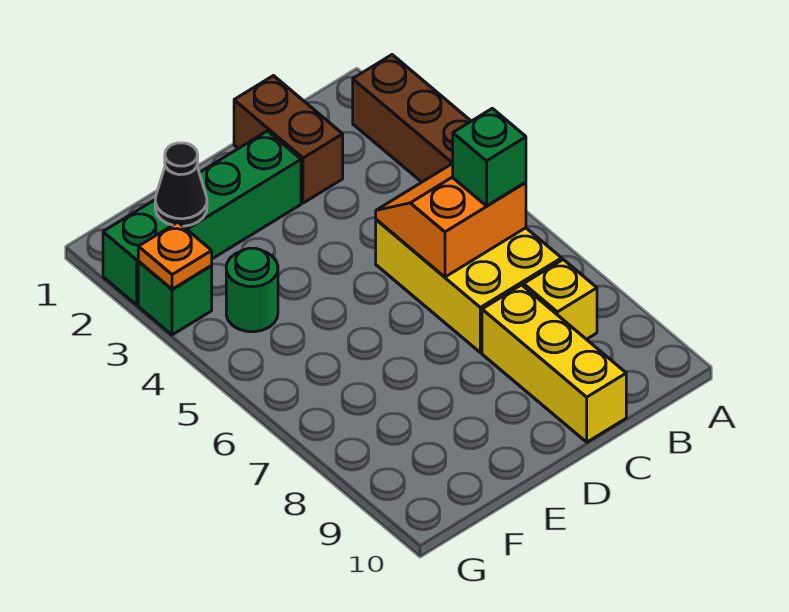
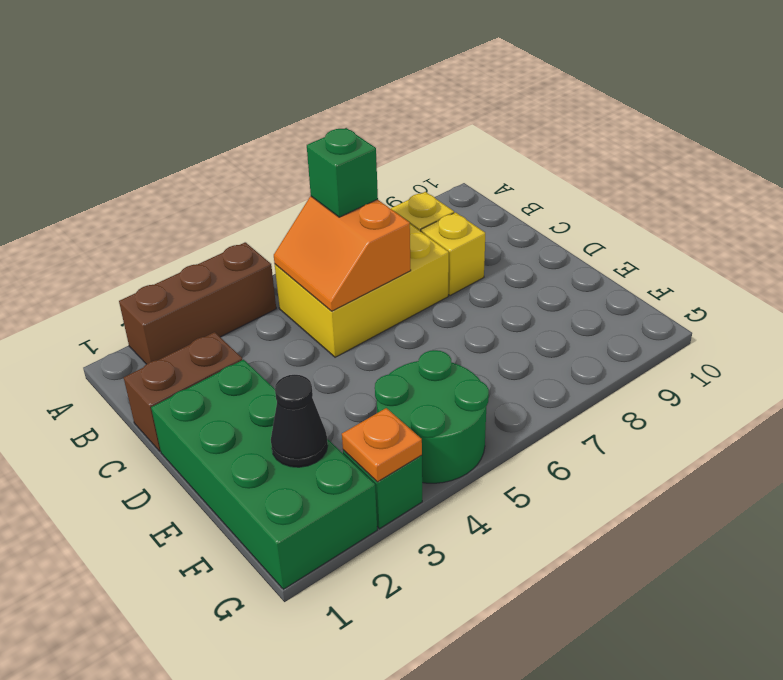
yellow 1x3 brick [482,285,626,442] -> yellow 1x1 brick [421,212,485,296]
green 1x4 brick [103,131,301,305] -> green 2x4 brick [151,360,377,589]
green 1x1 round brick [226,248,278,332] -> green 2x2 round brick [375,350,489,483]

